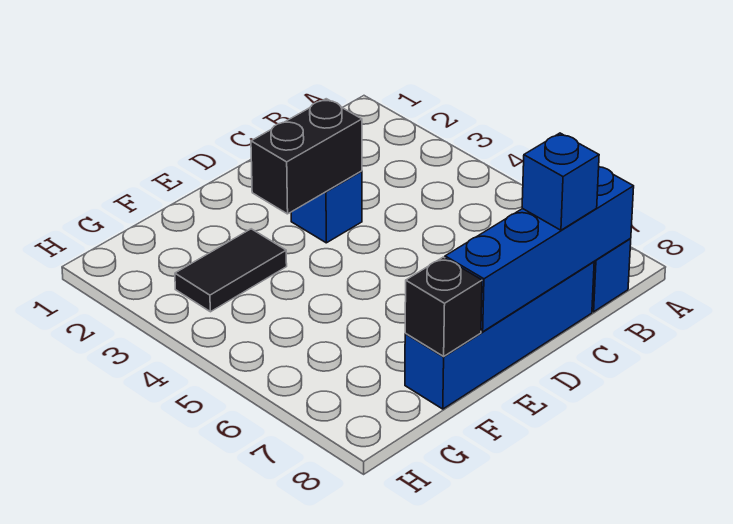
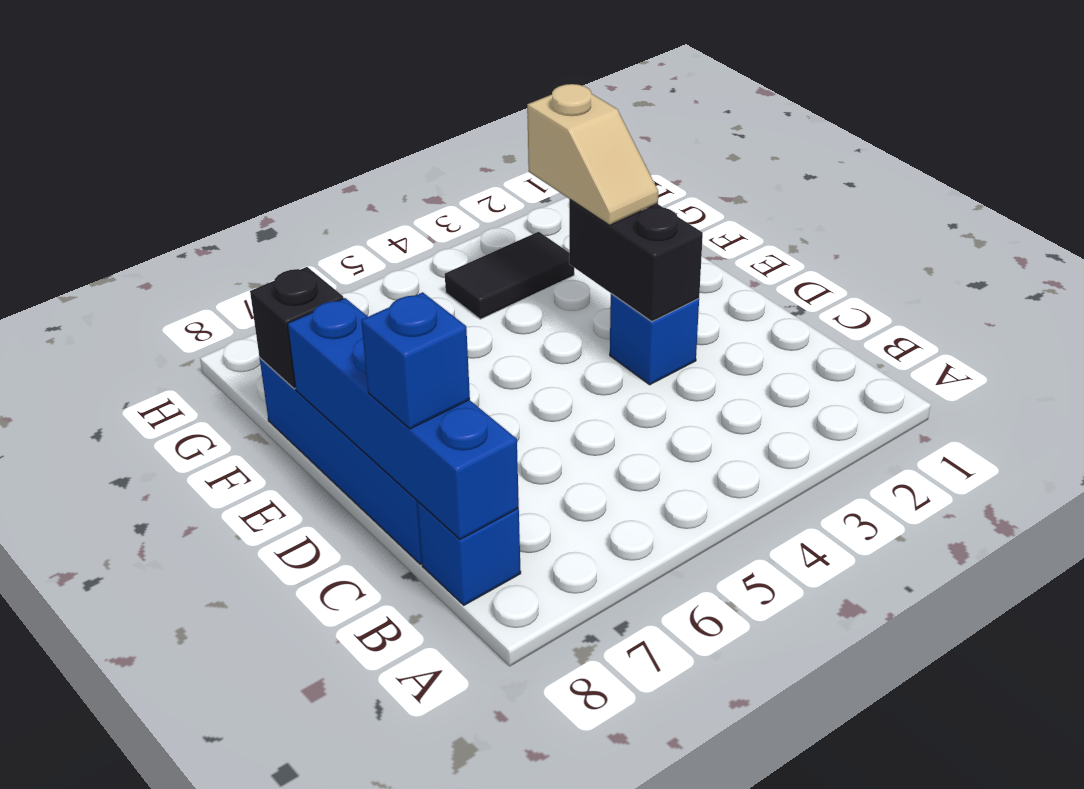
none -> tan 1x2 slope [527,84,658,225]
black 1x2 tile [175,229,287,312] -> black 1x2 tile turned to [445,232,574,319]

